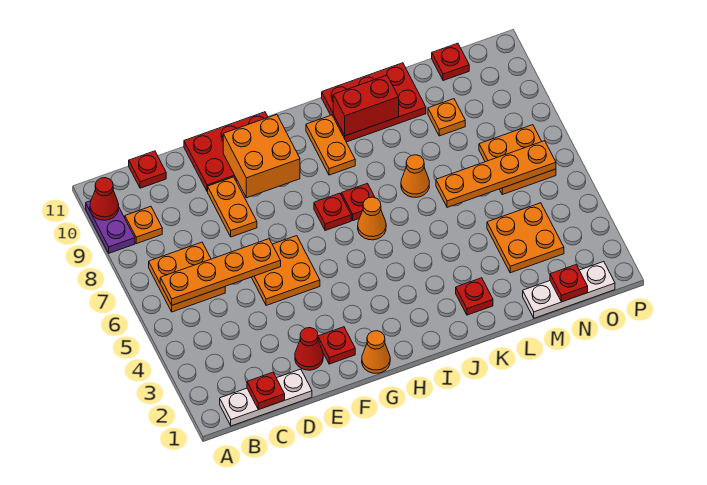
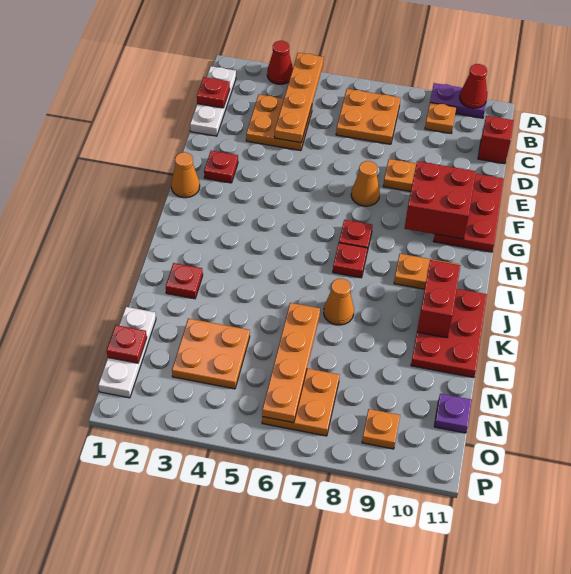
orange 1x4 plate [160,239,281,305] -> orange 1x4 plate moved to [274,53,324,143]
red 1x1 plate [129,151,166,188] -> red 1x1 brick [478,116,514,164]
red 1x1 cone [295,328,323,370] -> red 1x1 cone moved to [267,41,293,84]
orange 2x2 plate [252,236,320,306] -> orange 2x2 plate moved to [246,95,312,151]
orange 2x2 brick [223,115,300,198] -> red 2x2 brick [405,161,476,239]
orange 1x1 cone [358,197,386,240] -> orange 1x1 cone moved to [351,161,380,206]
orange 1x1 plate [428,99,465,136] -> orange 1x1 plate moved to [362,409,400,449]
red 1x1 plate [432,43,469,81] -> purple 1x1 plate [434,394,472,433]

